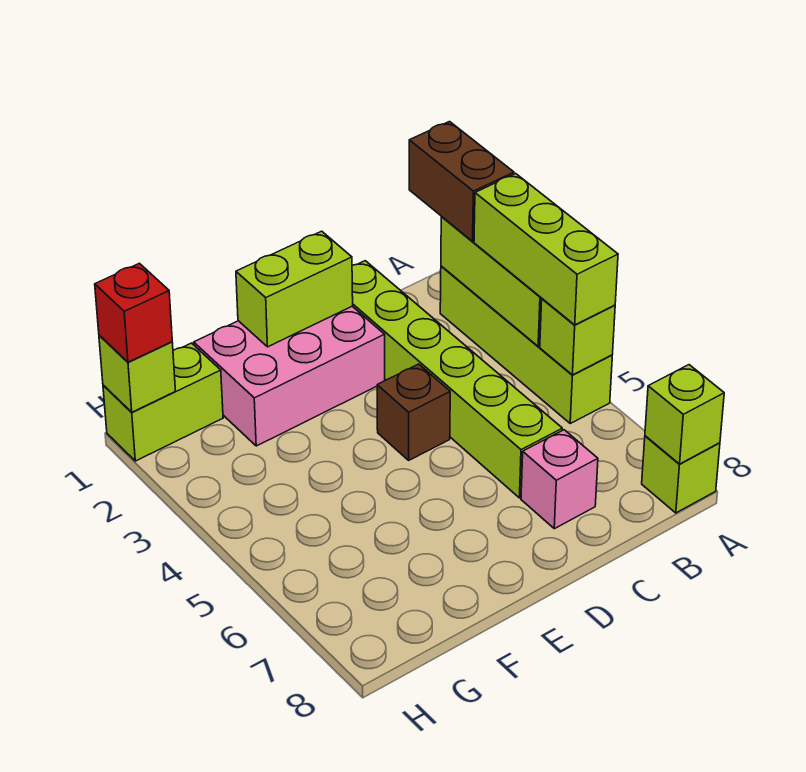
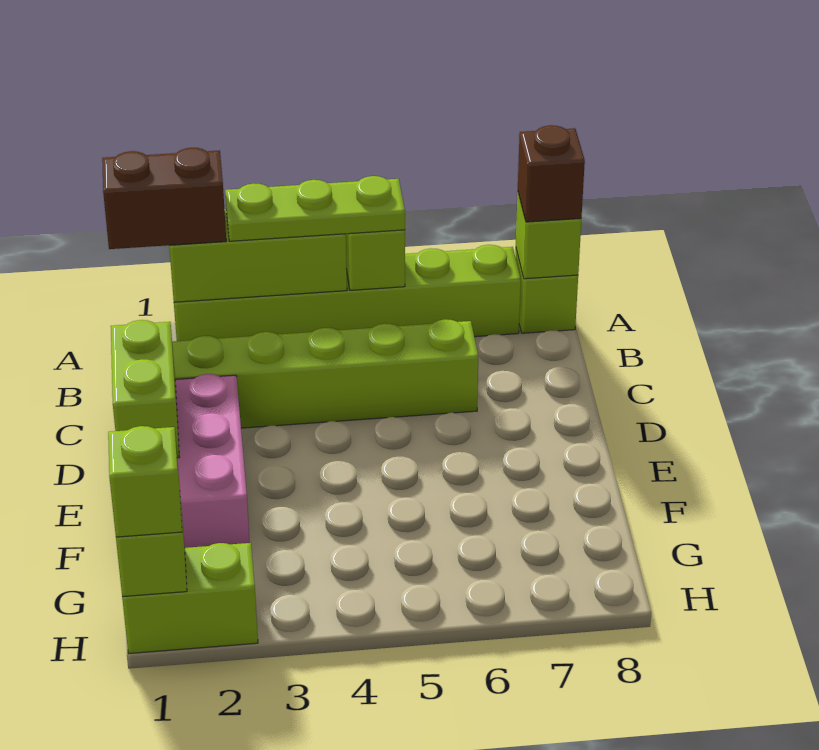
lime 1x4 brick [440,266,612,423] -> lime 1x6 brick [174,245,521,341]
lime 1x3 brick [474,174,618,325] -> lime 1x3 plate [225,176,405,241]
pink 1x1 brick [521,430,598,529] -> none
brown 1x1 brick [377,364,450,460] -> brown 1x1 brick moved to [518,125,585,222]
lime 1x2 brick [103,343,223,461] -> lime 1x2 brick turned to [122,543,258,653]
red 1x1 brick [95,263,172,362] -> lime 1x1 brick [108,426,182,537]

